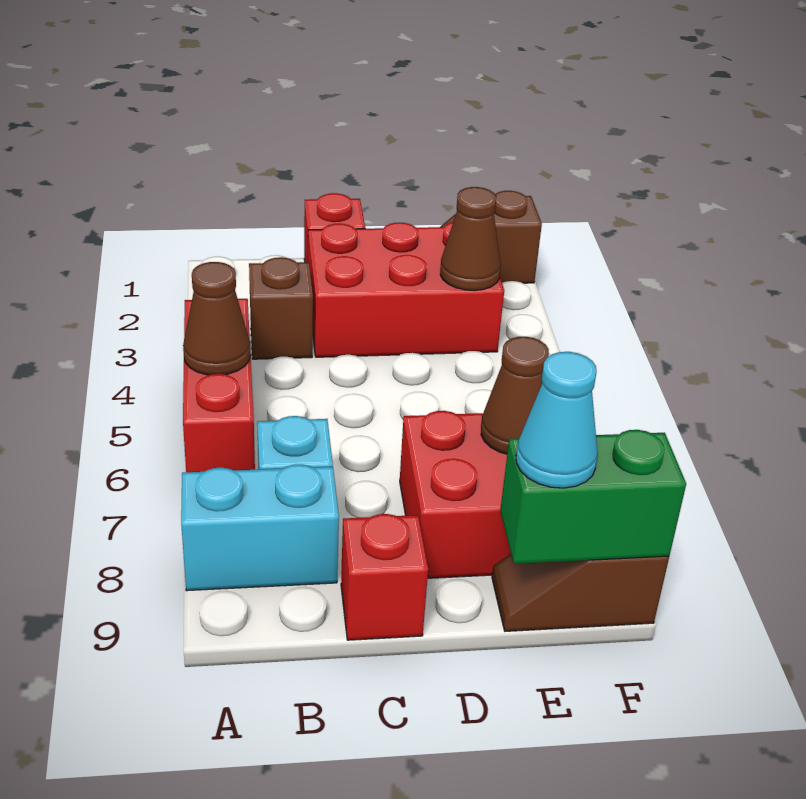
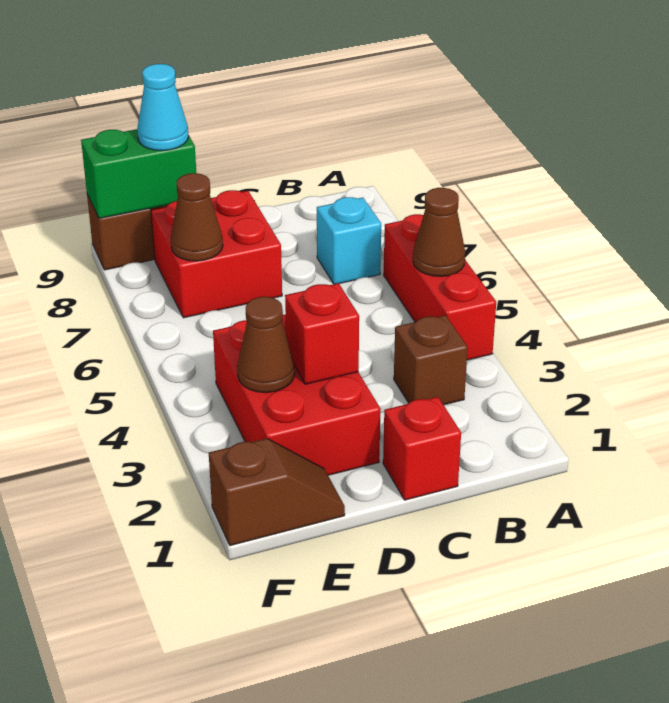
cyan 1x2 brick [181,464,339,591] -> none
red 2x3 brick [308,222,504,357] -> red 2x3 brick turned to [213,314,381,475]
red 1x1 brick [341,514,428,640] -> red 1x1 brick moved to [285,283,359,384]

